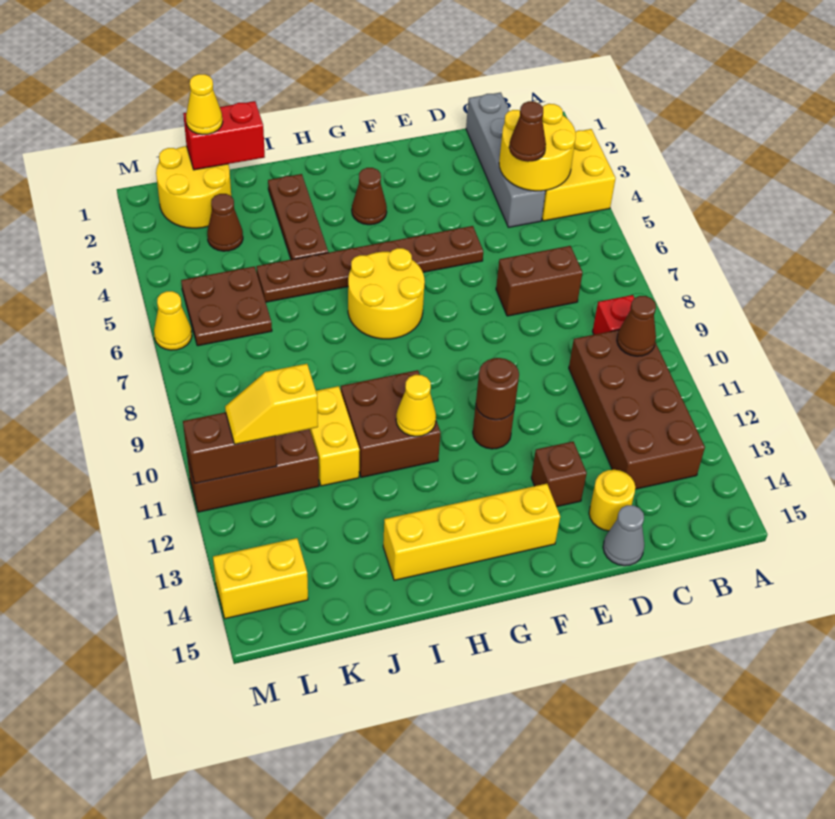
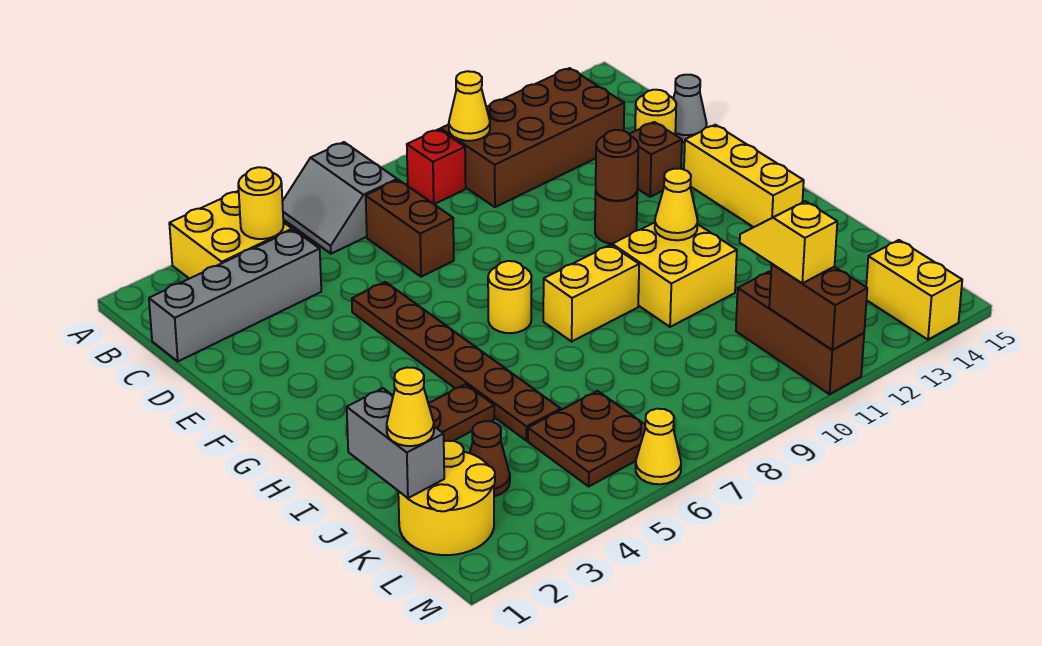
none -> grey 2x2 slope [282,142,397,254]
yellow 2x2 round brick [499,104,576,191] -> yellow 1x1 round brick [238,167,284,239]
brown 1x1 cone [617,296,656,356] -> yellow 1x1 cone [449,71,490,141]
brown 1x1 cone [509,101,546,162] -> none
yellow 1x4 brick [383,484,560,580] -> yellow 1x3 brick [684,125,804,227]
brown 1x1 cone [352,168,387,225] -> none
yellow 2x2 round brick [348,248,425,339] -> yellow 1x1 round brick [488,261,532,333]
brown 2x2 brick [341,370,441,477] -> yellow 2x2 brick [612,223,737,327]
red 1x2 brick [183,101,265,170] -> grey 1x2 brick [347,388,444,498]
yellow 1x2 brick [310,386,360,486] -> yellow 1x2 brick moved to [543,245,639,341]
yellow 1x2 slope [225,364,318,444] -> yellow 1x2 slope turned to [740,201,837,283]

